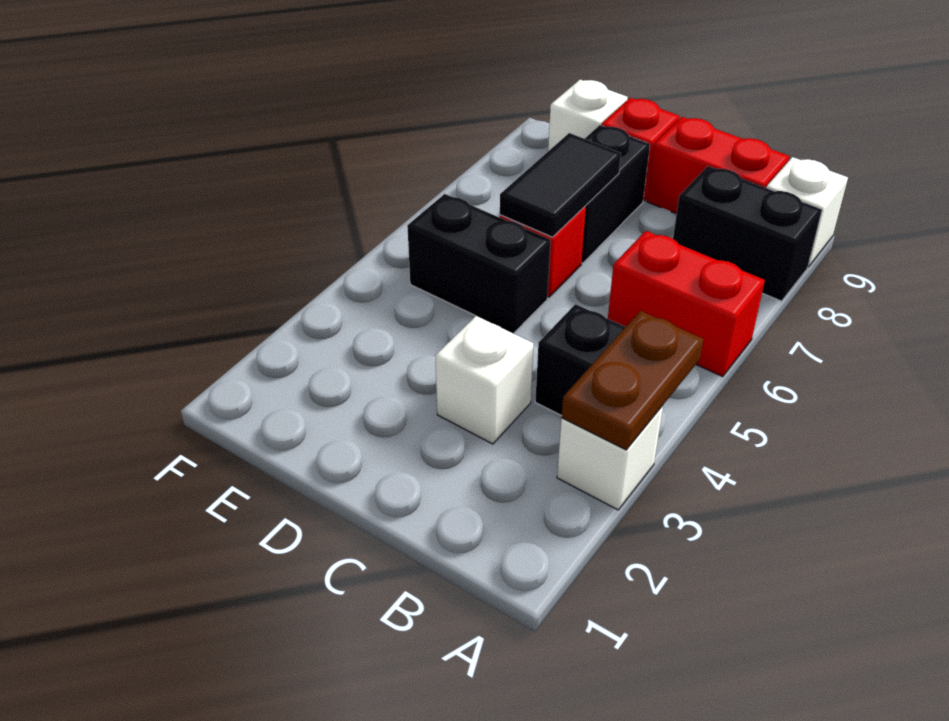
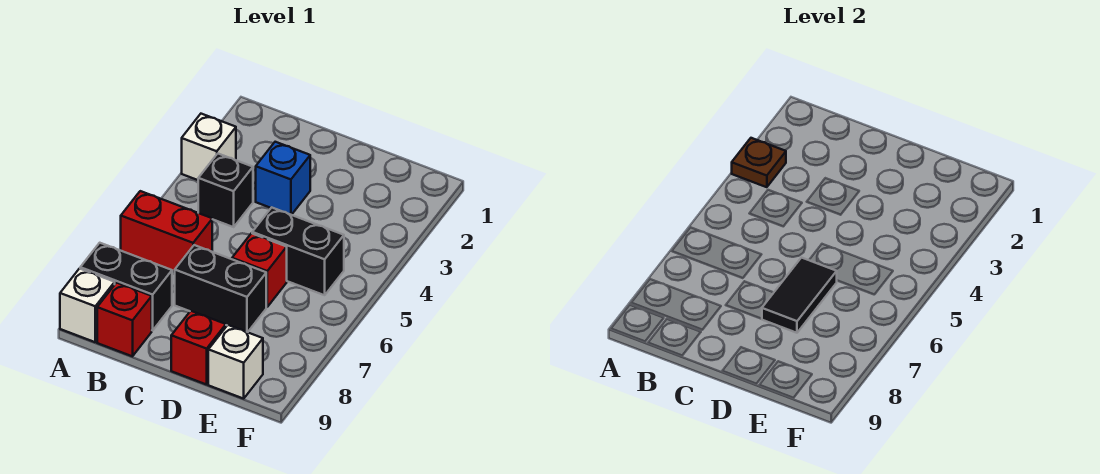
brown 1x2 plate [562,311,703,450] -> brown 1x1 plate [732,138,786,187]
red 1x2 brick [647,117,790,214] -> red 1x1 brick [97,283,152,356]
white 1x1 brick [435,316,534,444] -> blue 1x1 brick [256,142,310,215]
black 1x2 brick [581,125,650,263] -> black 1x2 brick turned to [175,245,266,332]

